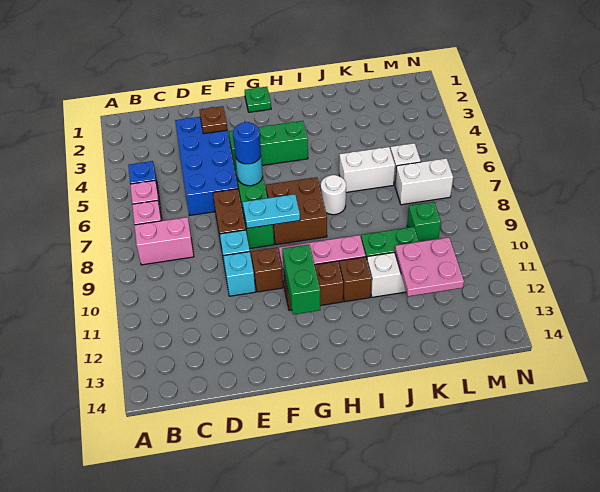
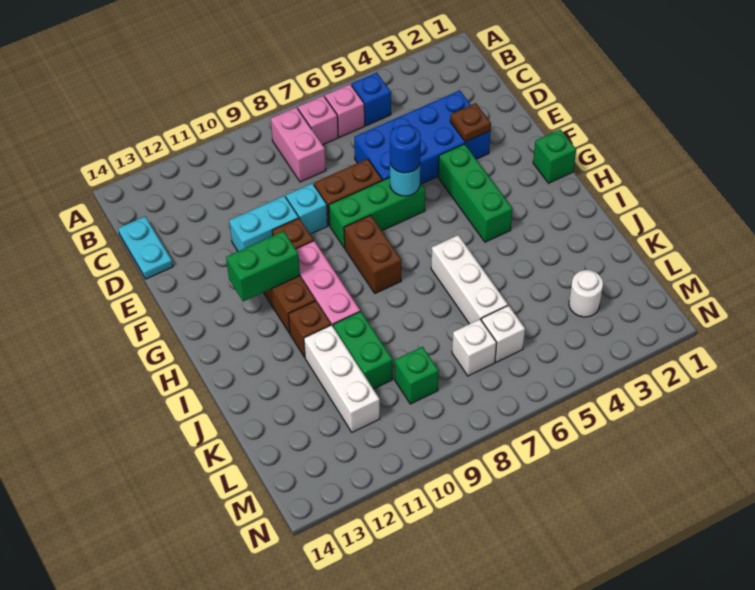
cyan 1x1 brick [223,252,255,296] -> cyan 1x2 brick [229,196,299,251]
cyan 1x2 plate [243,194,300,228] -> cyan 1x2 plate moved to [118,216,173,279]
green 1x1 plate [245,87,271,112] -> green 1x1 brick [533,129,576,183]
brown 2x2 brick [266,177,327,245] -> brown 1x2 brick [344,215,401,293]
white 1x1 round brick [321,175,346,215] -> white 1x1 round brick moved to [569,270,603,317]
white 1x2 brick [339,147,395,192] -> white 1x3 brick [431,235,508,324]
pink 2x2 plate [395,237,464,296] -> none
white 1x2 brick [395,158,453,205] -> white 1x1 brick [452,319,497,376]

